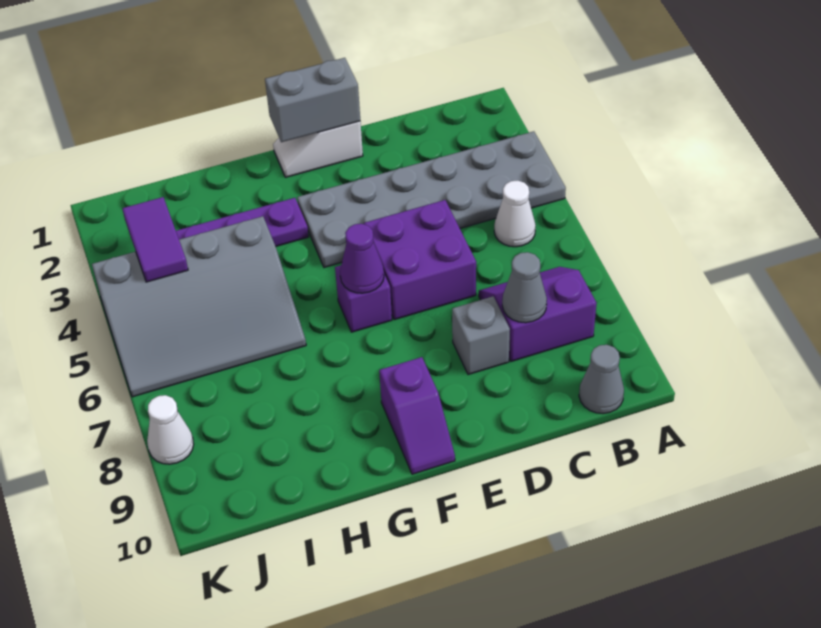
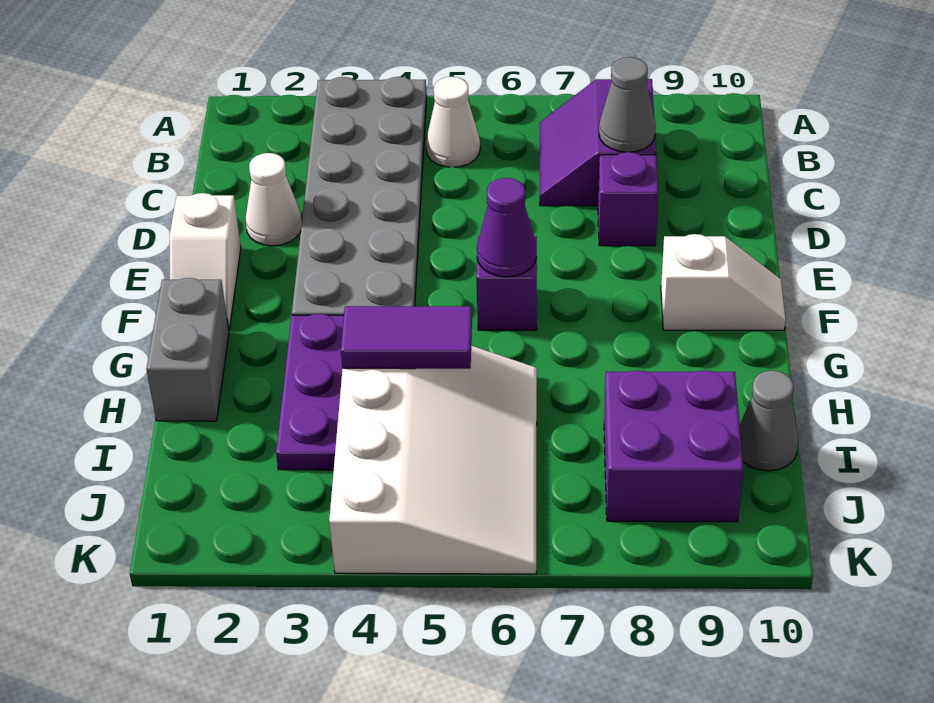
grey 1x1 cone [579,345,624,414] -> grey 1x1 cone moved to [740,371,798,471]
purple 2x2 brick [364,200,476,320] -> purple 2x2 brick moved to [604,370,743,522]
grey 1x1 brick [452,296,510,375] -> purple 1x1 brick [598,152,659,246]
grey 1x2 brick [265,58,360,142] -> grey 1x2 brick moved to [147,278,229,421]
purple 1x2 slope [379,357,455,474] -> white 1x2 slope [661,234,786,330]
grey 3x4 slope [92,216,306,397] -> white 3x4 slope [329,346,537,574]
purple 1x2 tile [122,197,188,282] -> purple 1x2 tile moved to [341,306,472,369]
white 1x1 cone [147,395,194,464] -> white 1x1 cone moved to [246,153,302,246]

